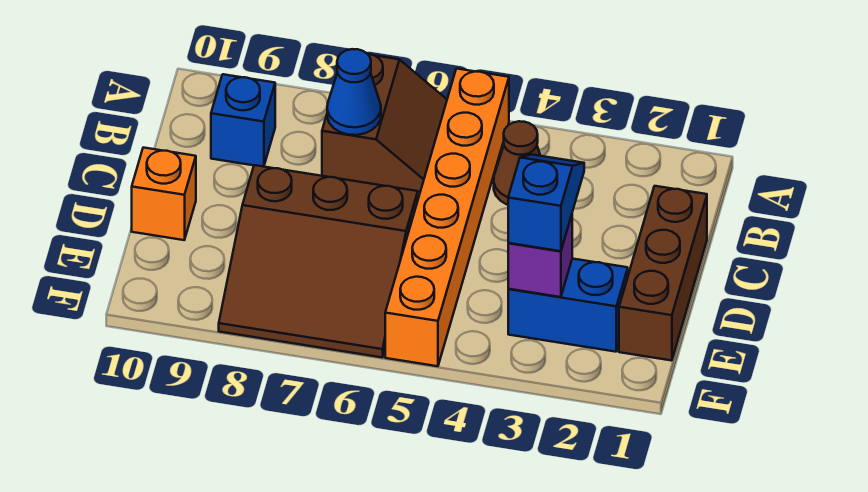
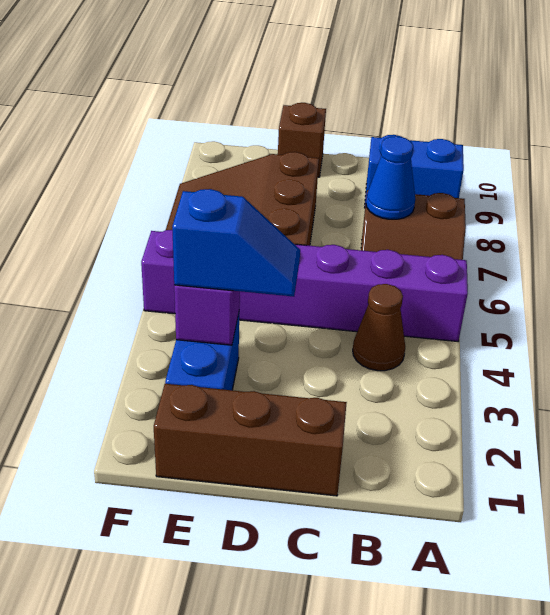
orange 1x6 brick [385,69,509,366] -> purple 1x6 brick [141,230,468,341]
blue 1x1 brick [211,74,275,167] -> blue 1x2 brick [365,135,464,205]
orange 1x1 brick [132,148,196,240] -> brown 1x1 brick [278,103,326,177]

